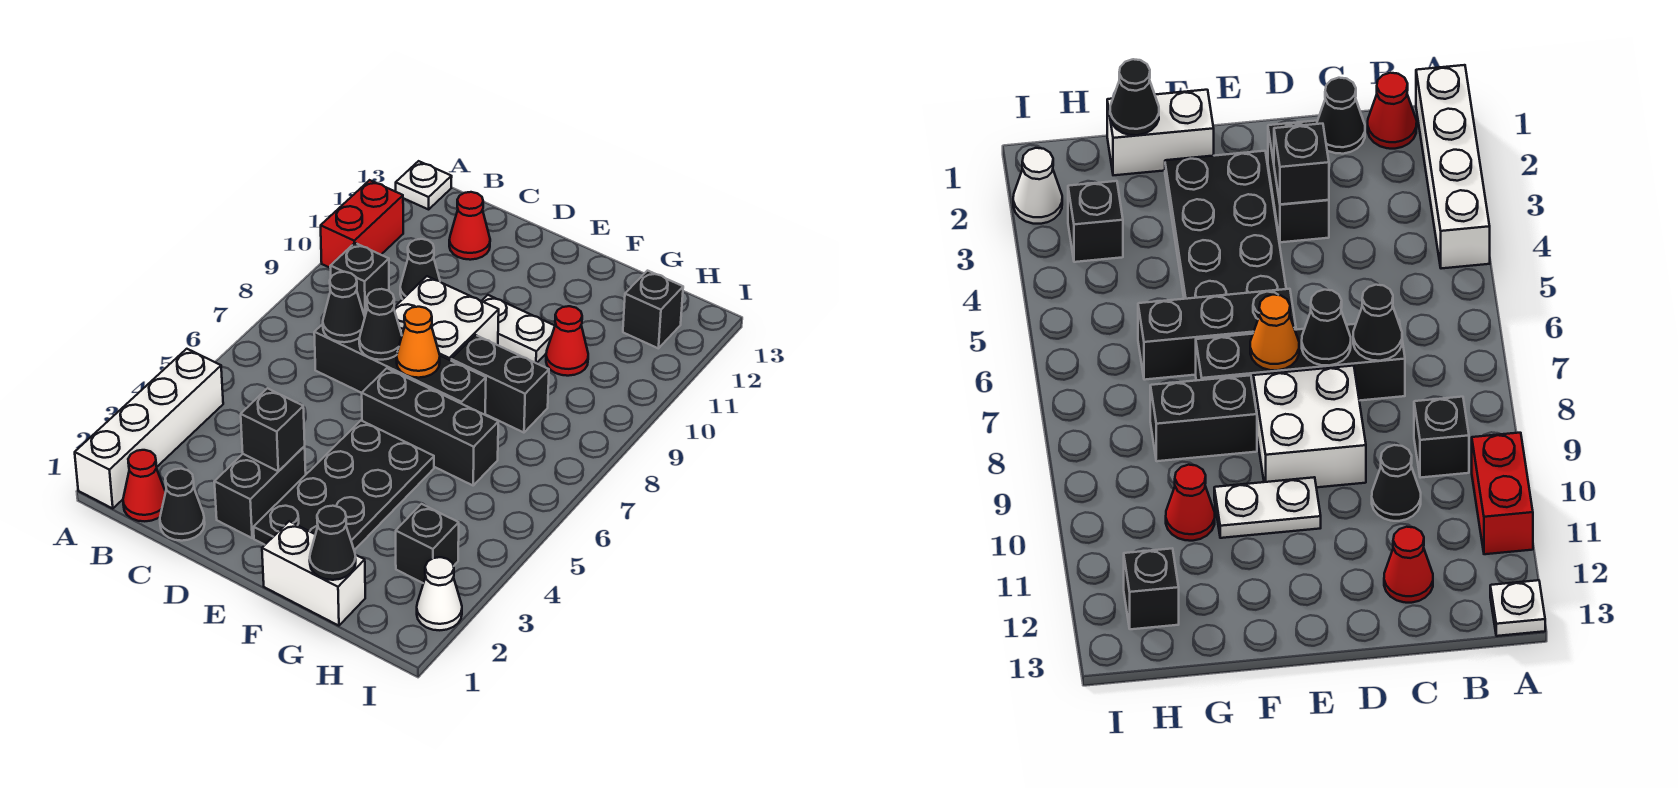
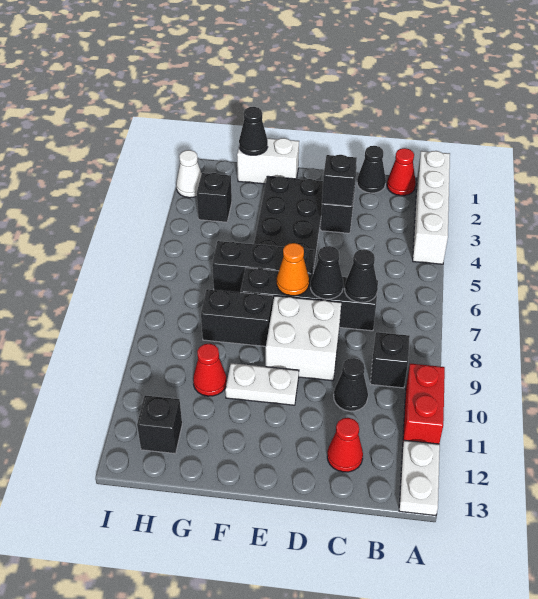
white 1x1 plate [396,161,452,209] -> white 1x2 plate [399,440,440,516]

